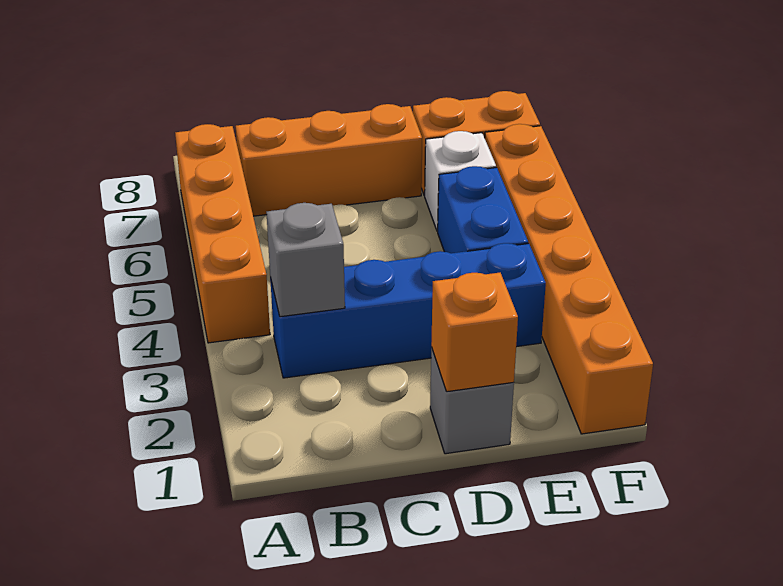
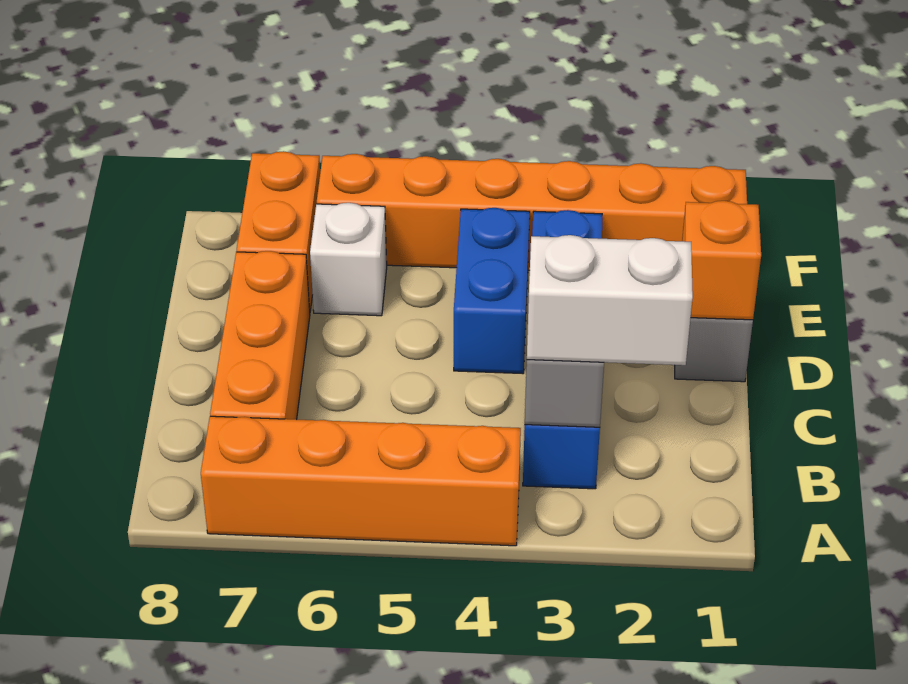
none -> white 1x2 brick [527,235,693,365]
blue 1x2 brick [438,166,528,253] -> blue 1x2 brick turned to [454,208,530,374]

